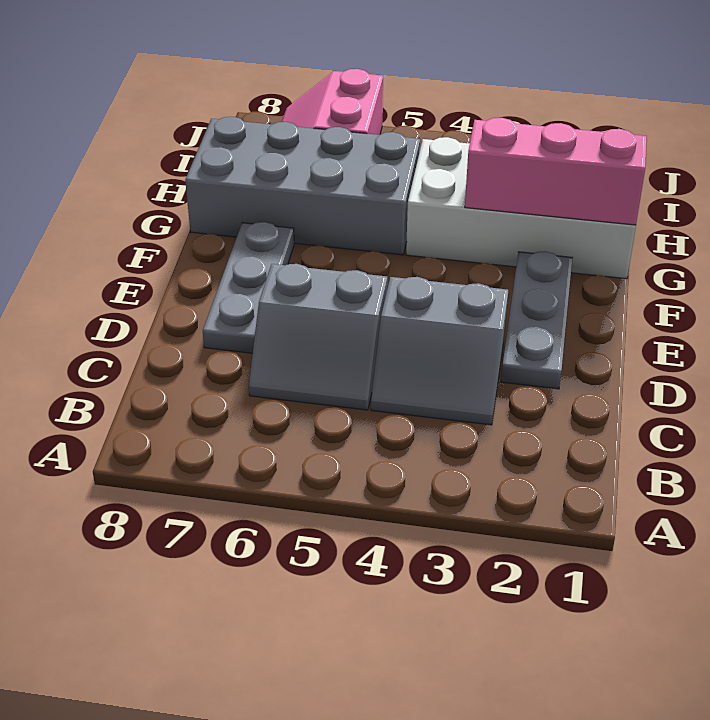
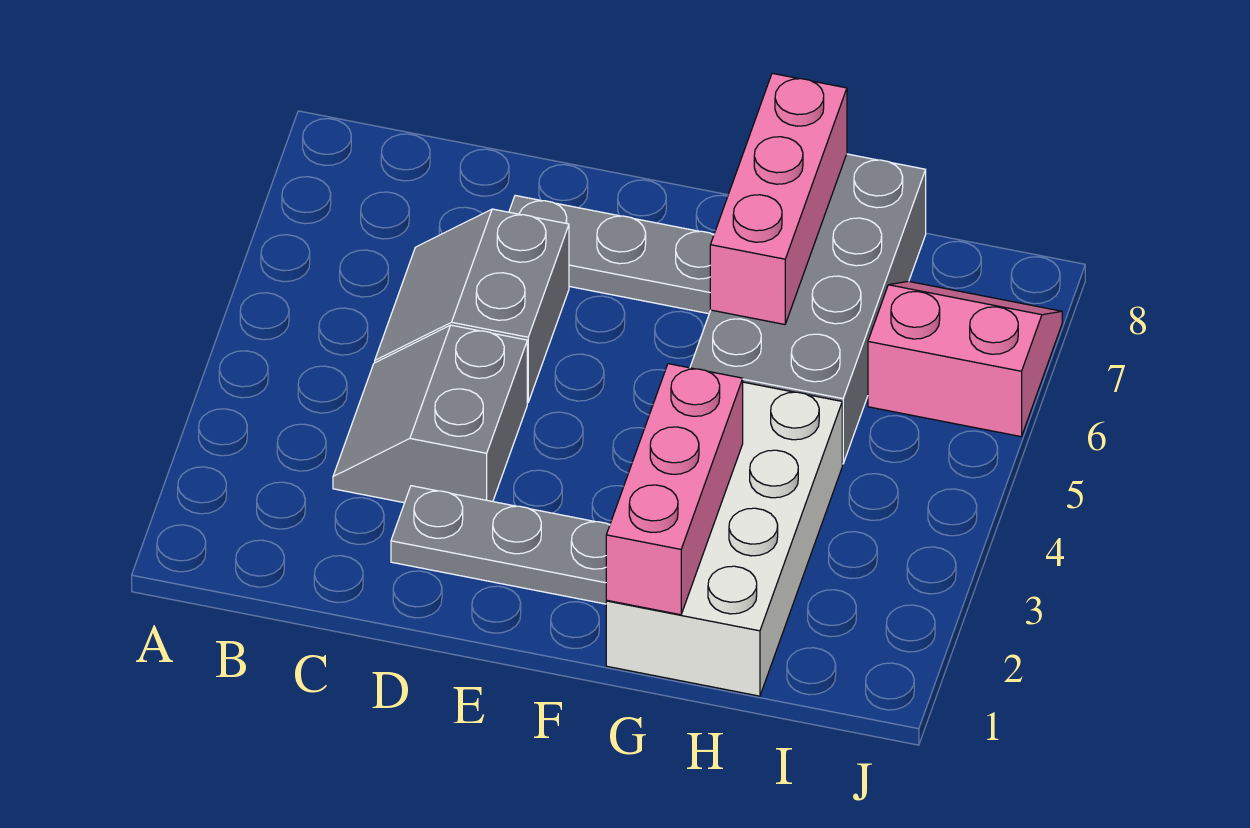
none -> pink 1x3 brick [710,73,847,324]

